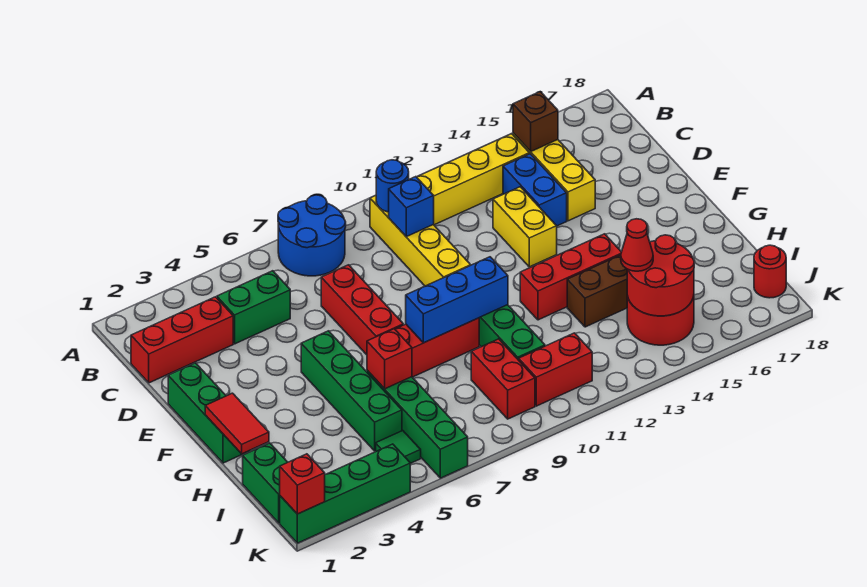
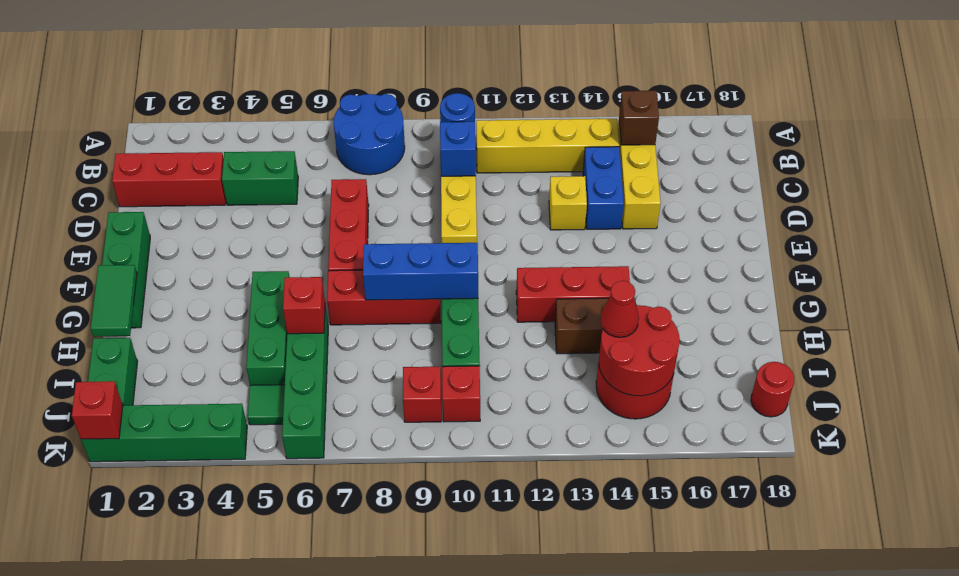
yellow 1x2 brick [493,187,557,267] -> yellow 1x1 brick [549,176,587,230]
green 1x4 brick [301,331,402,451] -> green 1x3 brick [246,271,289,385]
red 1x2 tile [205,393,269,454] -> green 1x2 tile [91,265,137,337]
red 1x2 brick [471,339,535,419] -> red 1x1 brick [403,367,441,422]
red 1x2 brick [519,333,592,406] -> red 1x1 brick [442,366,480,422]

